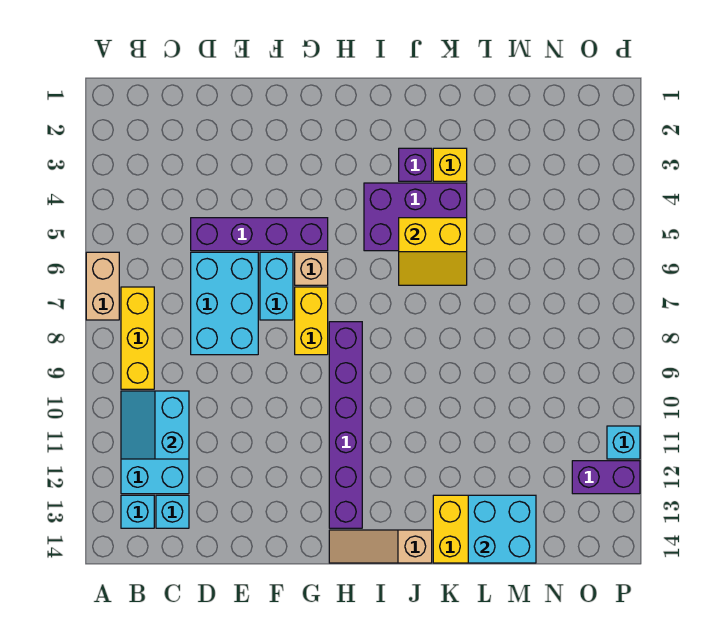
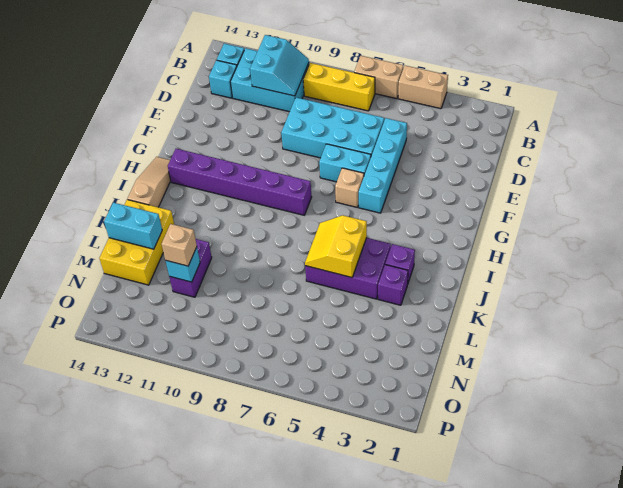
none -> tan 1x2 brick [398,66,448,109]
cyan 2x2 slope [121,391,189,459] -> cyan 2x2 slope turned to [250,35,309,96]
purple 1x4 brick [191,218,328,251] -> cyan 1x4 brick [359,118,407,213]
cyan 2x3 brick [191,252,258,355] -> cyan 2x4 brick [281,97,384,158]
yellow 1x2 brick [295,287,328,355] -> none
purple 2x3 brick [364,183,467,251] -> purple 2x3 brick turned to [305,238,391,299]
yellow 1x1 brick [433,148,467,181] -> purple 1x1 brick [378,265,408,305]
cyan 2x2 brick [468,495,536,563] -> cyan 1x2 brick [104,202,162,249]
none -> tan 1x1 brick [162,224,197,266]
purple 1x2 brick [572,461,640,494] -> purple 1x2 brick moved to [169,239,212,297]
cyan 1x1 brick [607,426,640,459] -> cyan 1x1 brick moved to [166,247,200,282]

